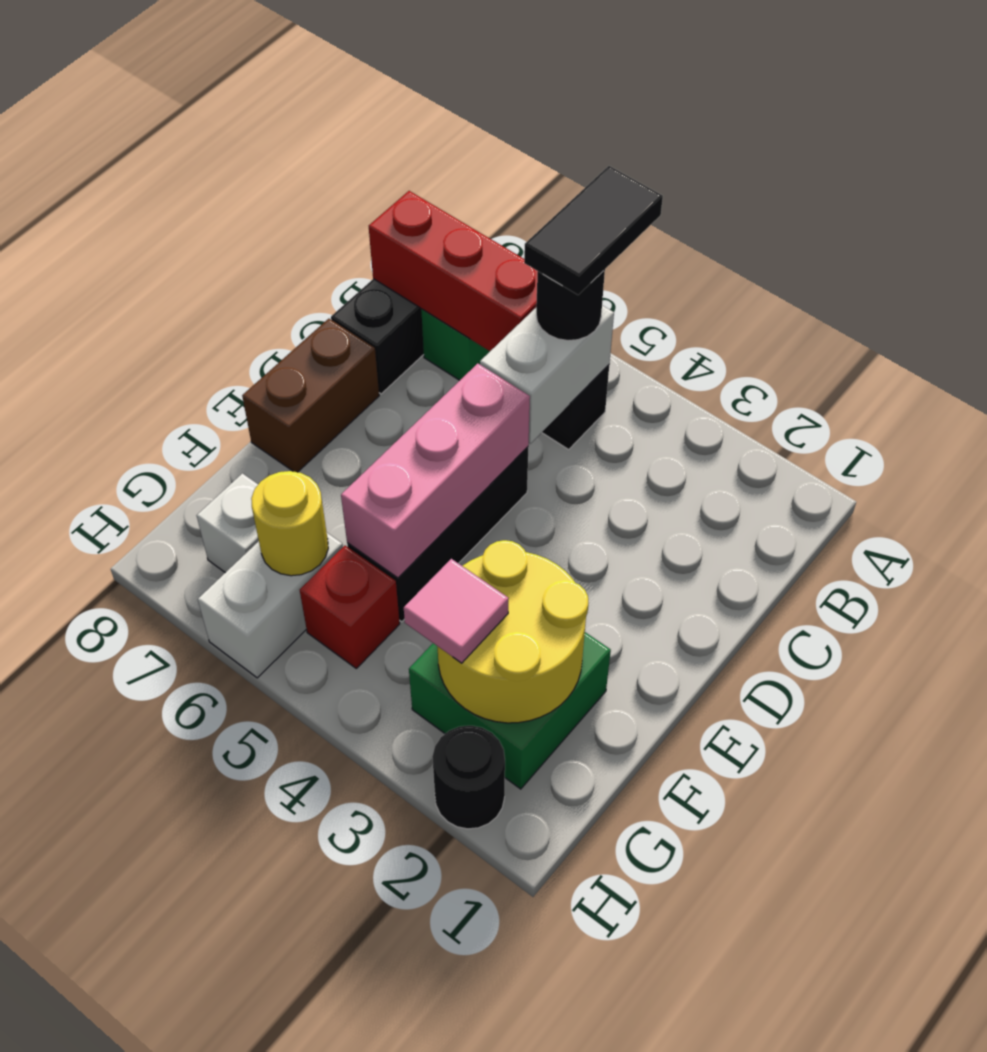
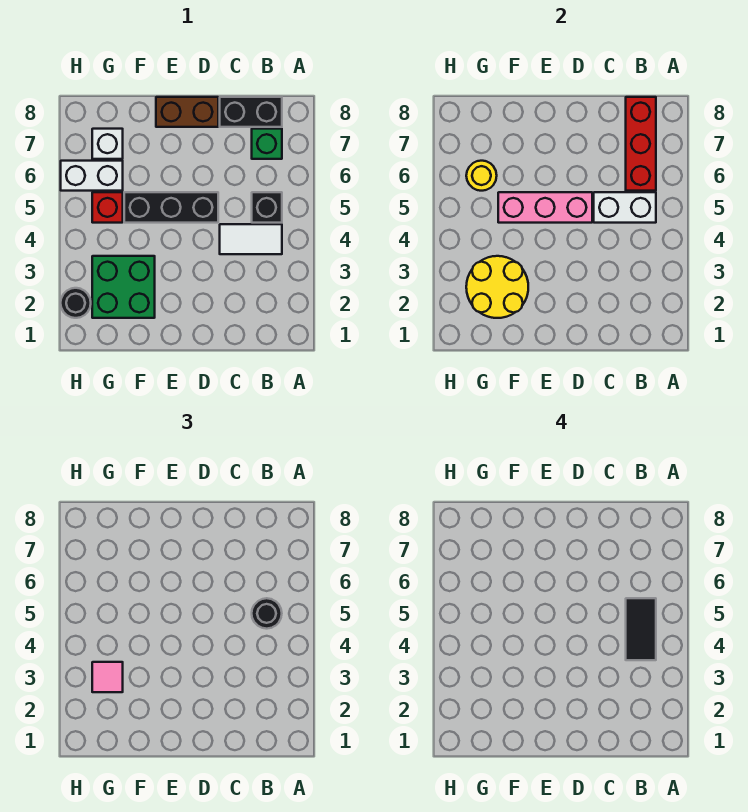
black 1x2 tile [524,166,663,295] -> black 1x2 tile turned to [626,598,656,660]
none -> white 1x2 tile [220,224,282,254]

